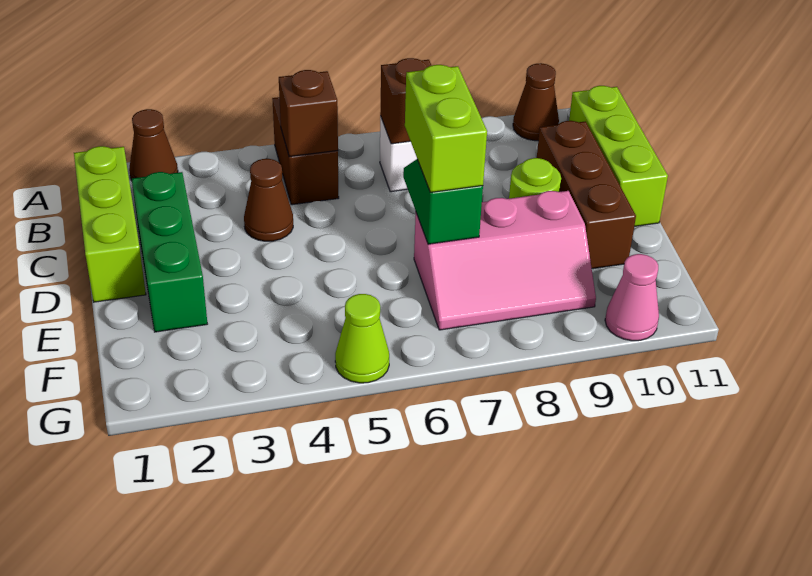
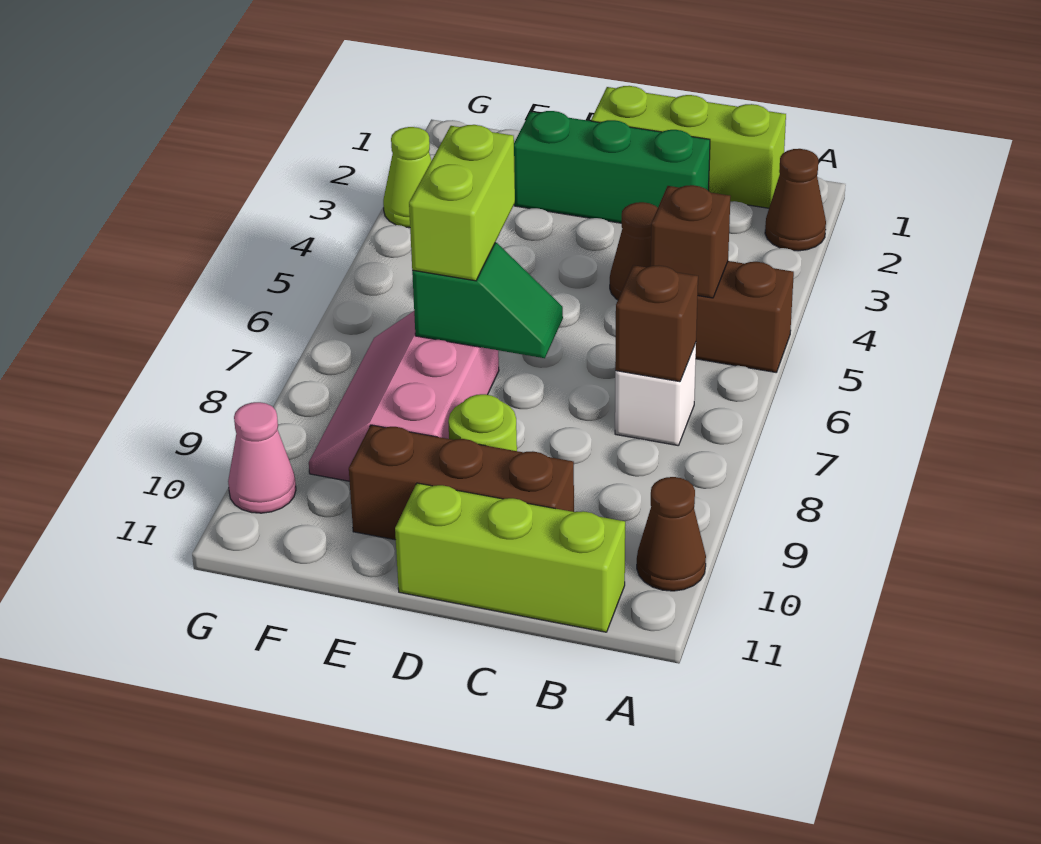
lime 1x2 brick [405,65,487,192] -> lime 1x2 brick turned to [409,125,515,281]
lime 1x1 cone [335,294,389,383] -> lime 1x1 cone moved to [383,127,432,228]

